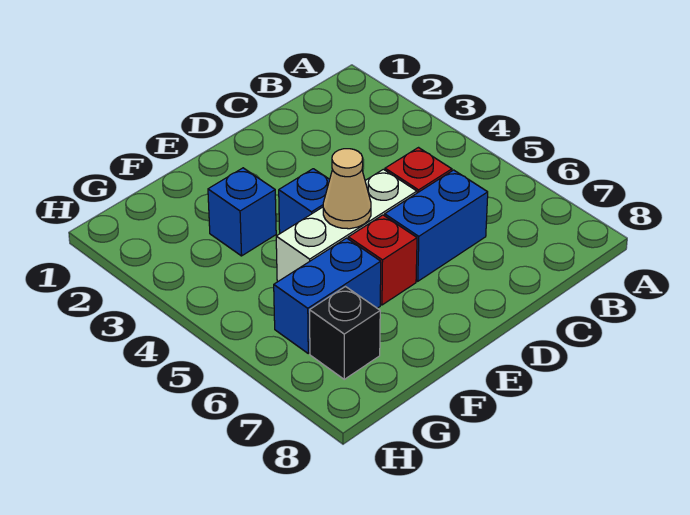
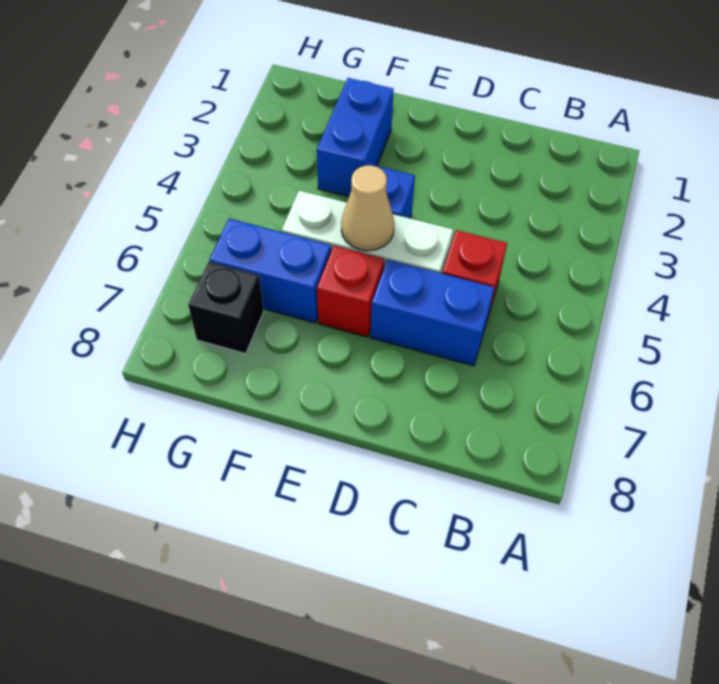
blue 1x1 brick [208,168,276,256] -> blue 1x2 brick [317,78,394,197]

